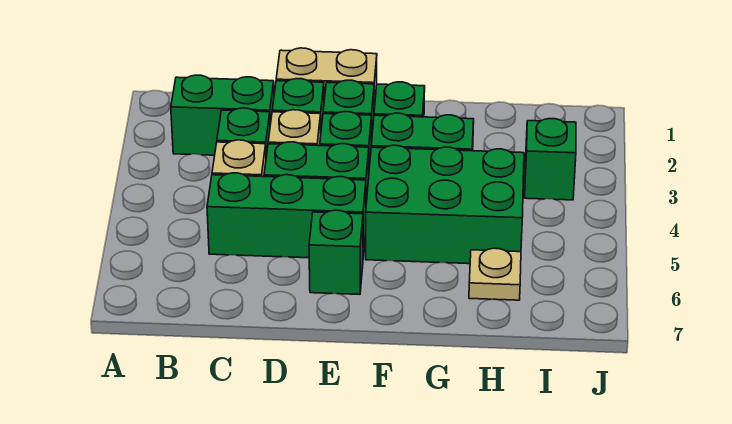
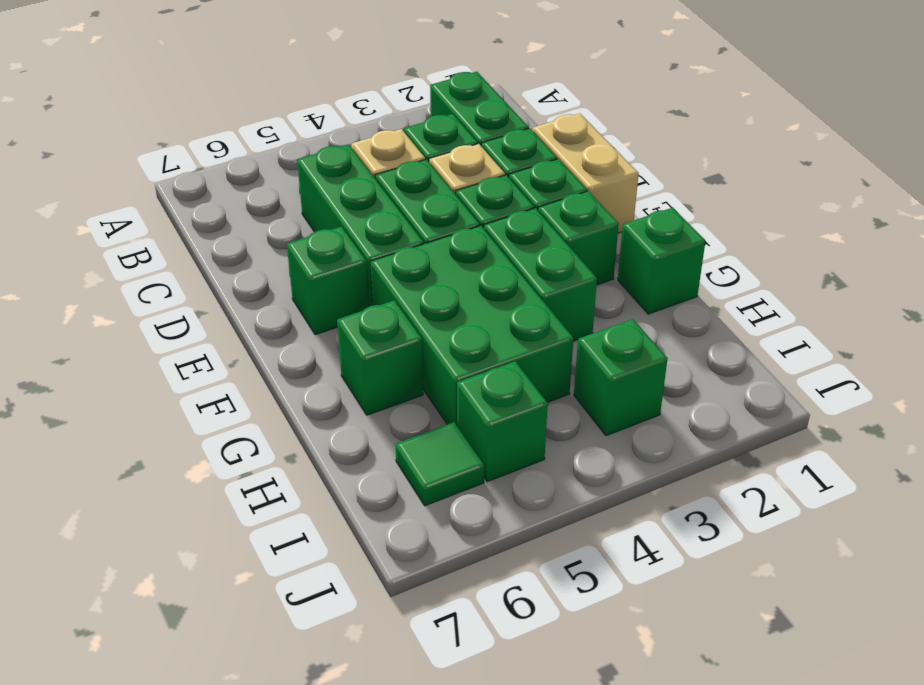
none -> green 1x1 brick [618,208,705,314]
none -> green 1x1 brick [337,300,423,415]
tan 1x1 plate [469,248,521,300] -> none
none -> green 1x1 brick [457,361,548,482]
none -> green 1x1 tile [395,422,484,506]

